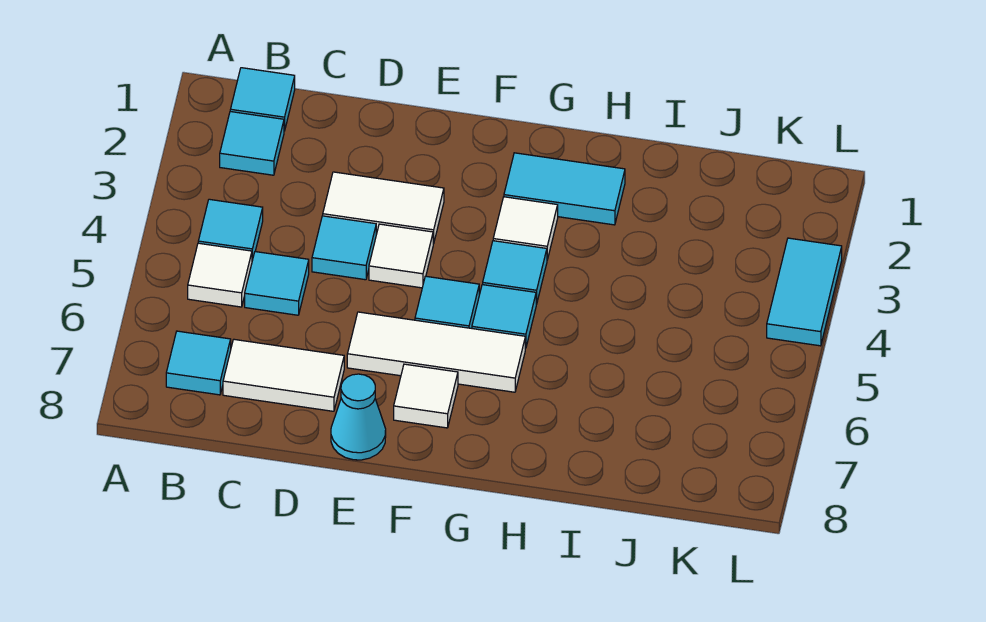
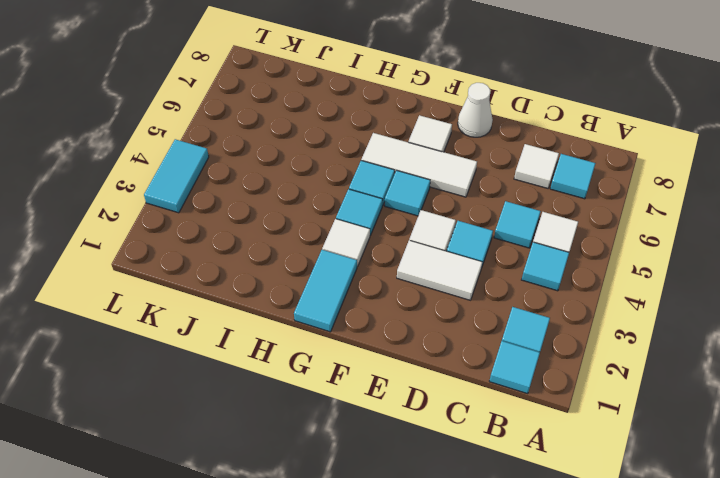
white 1x2 tile [223,339,344,411] -> white 1x1 tile [514,144,559,188]
cyan 1x1 cone [331,374,386,460] -> white 1x1 cone [458,83,493,137]
cyan 1x2 tile [504,153,625,225] -> cyan 1x2 tile turned to [294,250,357,332]

